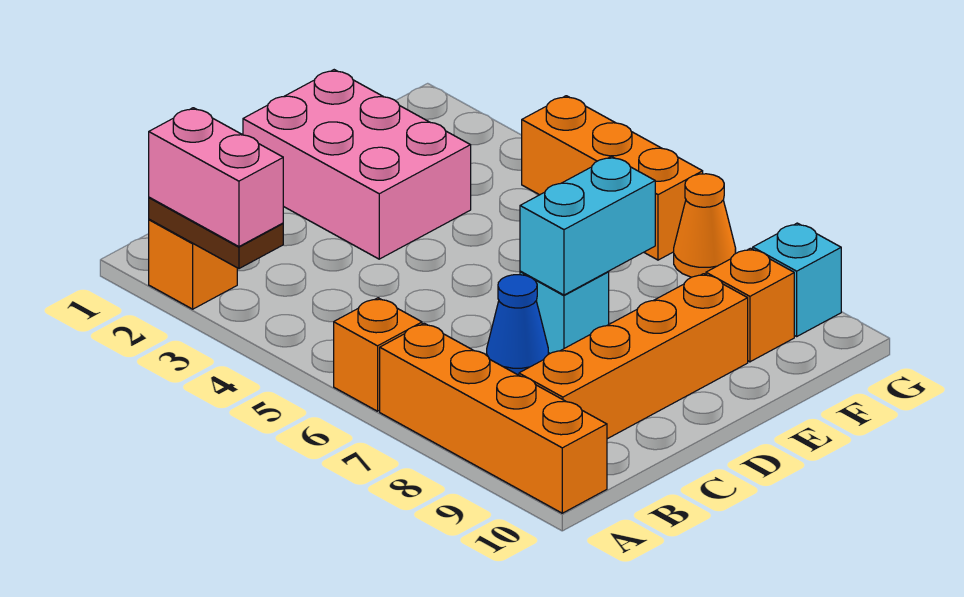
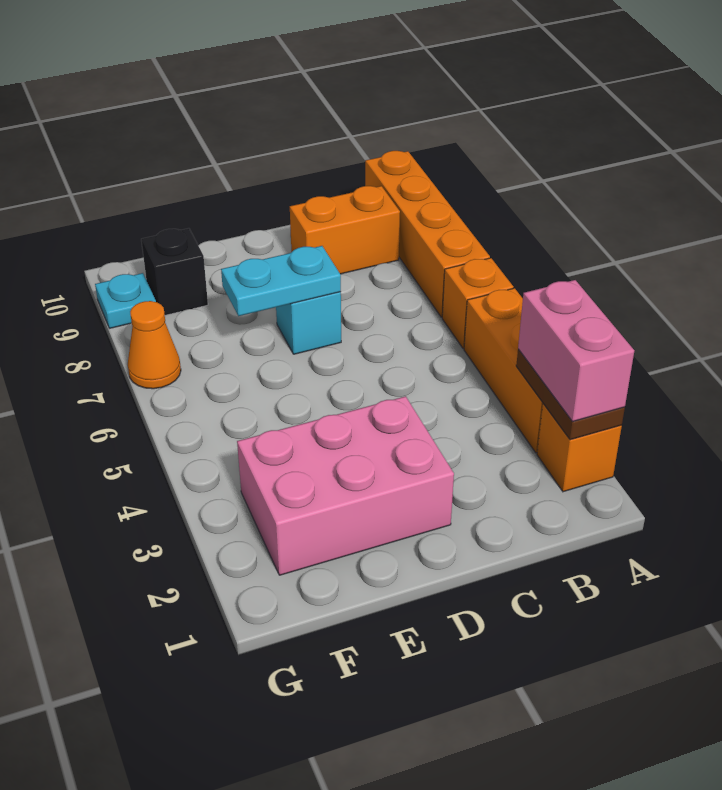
orange 1x4 brick [519,274,748,439] -> orange 1x2 brick [290,186,400,274]
blue 1x1 cone [487,275,548,375] -> none
pink 2x3 brick [243,70,471,259] -> pink 2x3 brick turned to [237,396,454,575]
cyan 1x2 brick [520,156,655,295] -> cyan 1x2 plate [221,246,341,316]
orange 1x1 brick [706,248,794,362] -> black 1x1 brick [141,228,208,315]
orange 1x3 brick [522,96,703,260] -> orange 1x3 brick moved to [464,288,543,453]
cyan 1x1 brick [753,223,841,336] -> cyan 1x1 plate [95,273,156,328]

